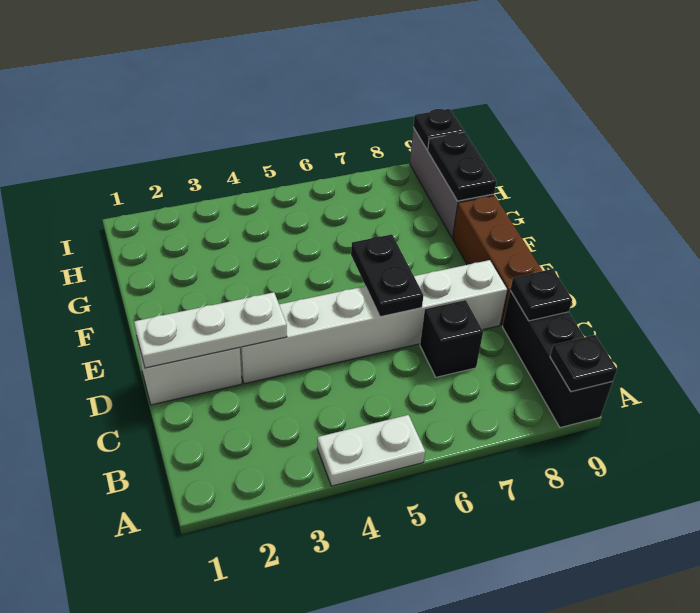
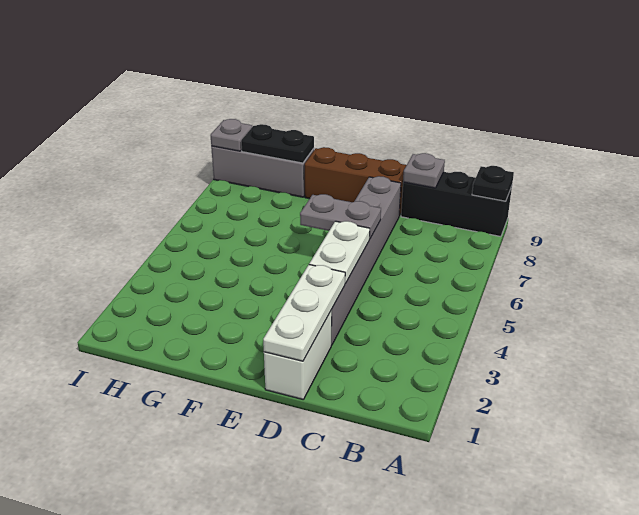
white 1x2 plate [317,415,425,486] -> white 1x2 plate moved to [309,221,370,284]
black 1x1 brick [420,300,483,377] -> none
black 1x1 plate [510,269,572,321] -> grey 1x1 plate [403,153,445,188]
white 1x6 brick [240,260,507,384] -> grey 1x6 brick [331,176,401,345]
black 1x2 plate [351,234,424,317] -> grey 1x2 plate [300,194,381,239]
black 1x1 plate [413,109,464,150] -> grey 1x1 plate [211,119,252,151]

